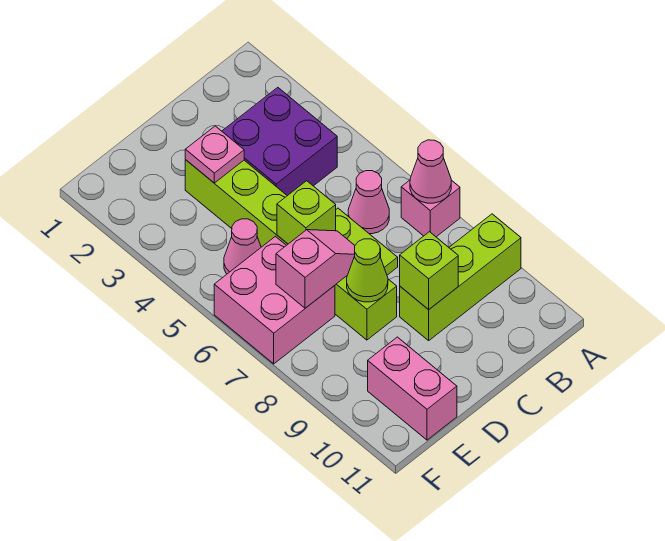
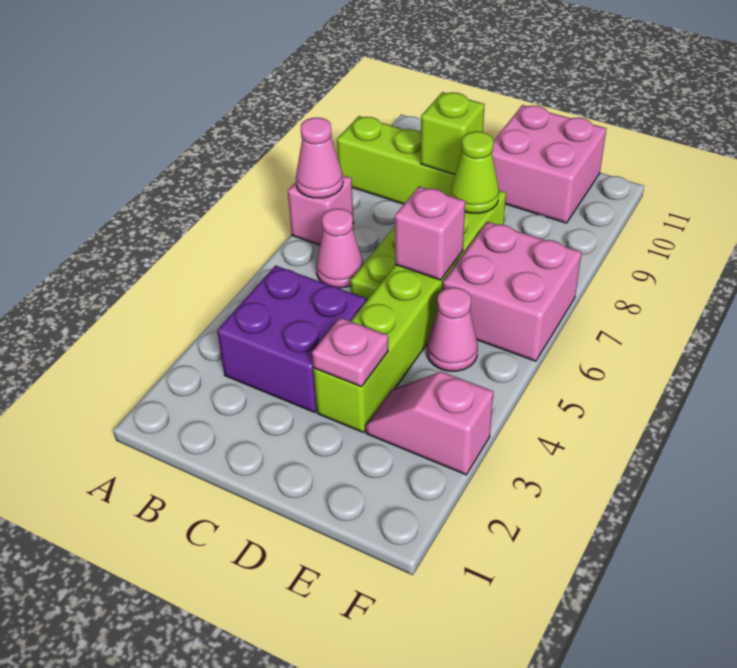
lime 1x1 brick [277,181,336,244] -> pink 1x1 brick [395,186,465,280]
pink 1x2 slope [276,230,355,308] -> pink 1x2 slope moved to [366,372,493,475]
pink 1x2 brick [368,337,457,440] -> pink 2x2 brick [492,105,606,223]

